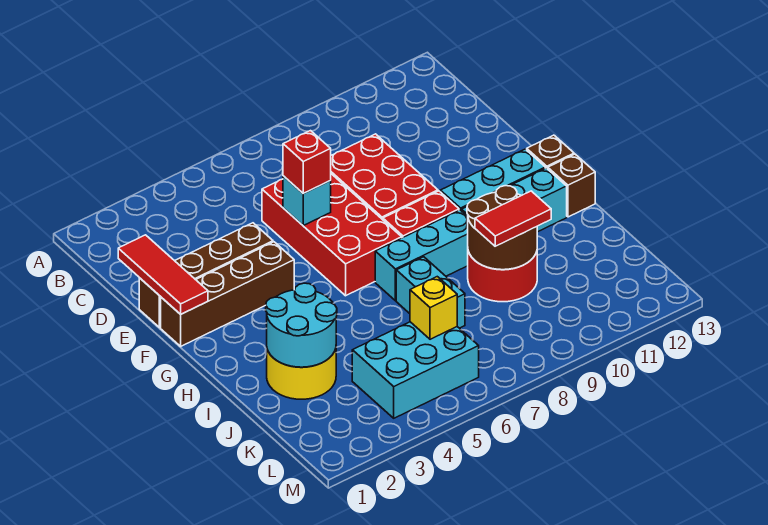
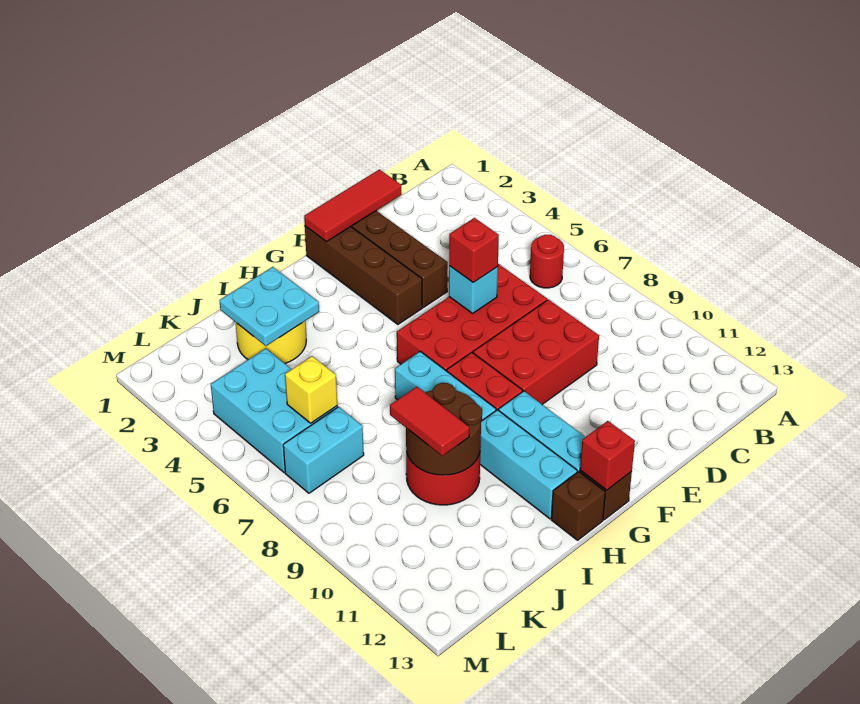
none -> red 1x1 round brick [530,235,564,288]
none -> red 1x1 brick [580,421,635,490]
cyan 2x2 round brick [266,283,337,367] -> cyan 2x2 plate [219,267,319,346]
cyan 1x2 brick [396,257,465,328] -> cyan 1x2 brick moved to [283,407,364,493]

